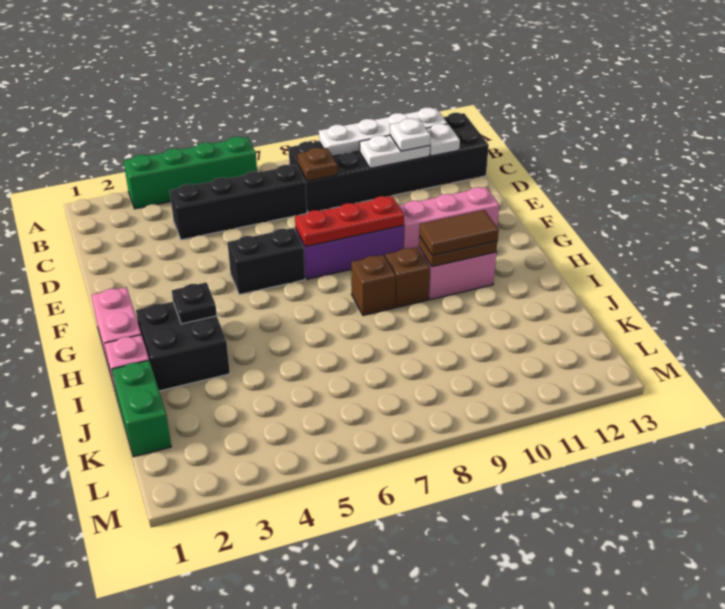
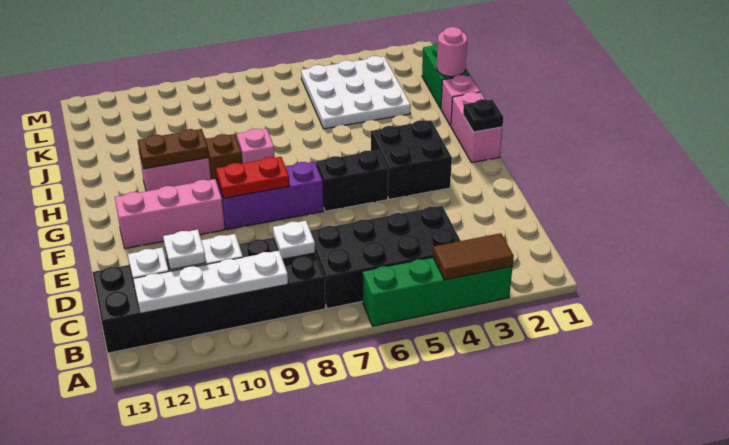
black 1x4 brick [170,165,307,240] -> black 2x4 brick [311,206,461,309]
brown 1x1 plate [298,148,337,181] -> white 1x1 plate [273,221,315,259]
red 1x3 plate [295,196,404,247] -> red 1x2 plate [216,157,289,198]
black 2x2 brick [136,302,230,391] -> black 2x2 brick moved to [371,120,452,199]
black 1x1 plate [172,282,217,324] -> black 1x1 plate moved to [463,99,503,132]
brown 1x1 brick [351,255,396,315] -> pink 1x1 brick [237,129,275,163]
brown 1x2 tile [419,210,499,255] -> brown 1x2 tile moved to [433,233,514,280]
none -> pink 1x1 round brick [437,27,467,77]
none -> white 3x3 plate [301,56,411,129]

